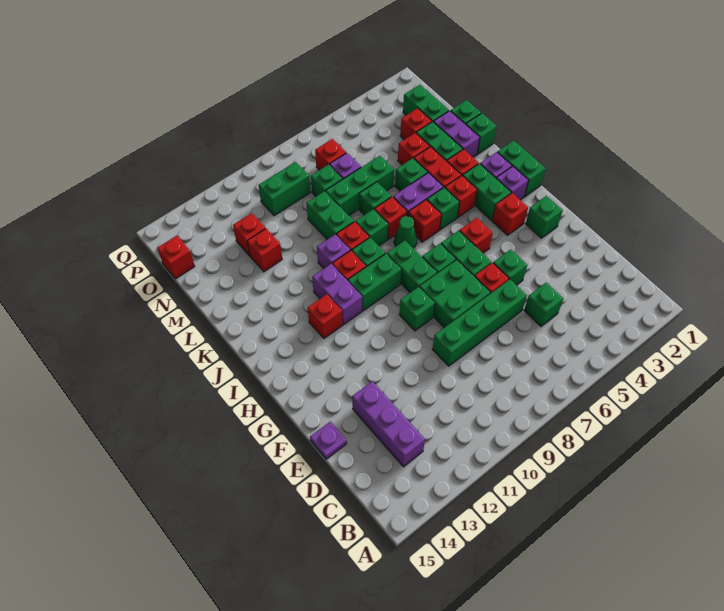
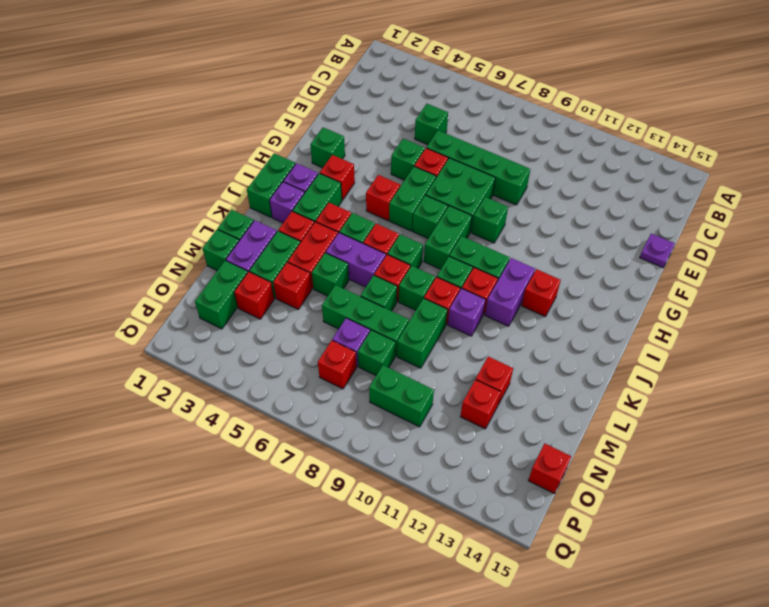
purple 1x3 brick [352,381,425,467] -> none
green 1x1 cone [394,216,417,248] -> green 1x1 brick [388,234,423,268]

